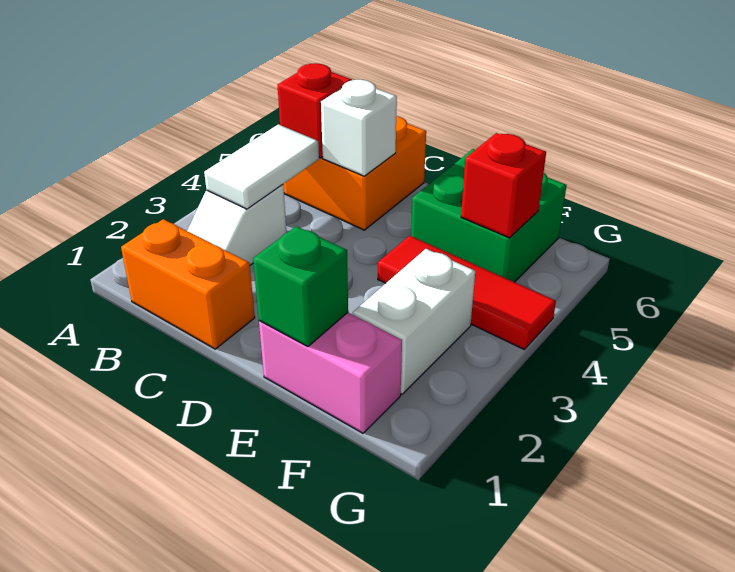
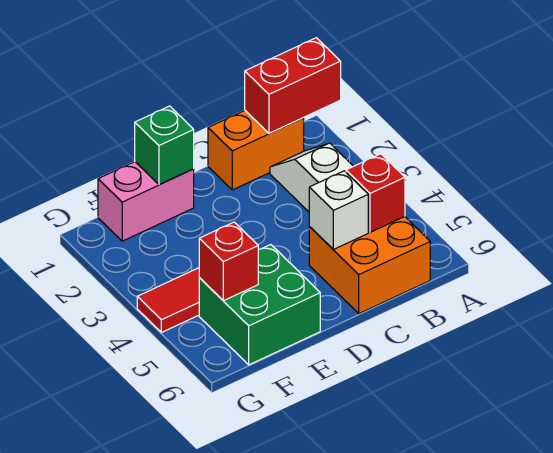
none -> red 1x2 brick [245,38,341,133]
white 1x2 tile [204,124,319,209] -> none
white 1x2 brick [353,249,475,394] -> none

